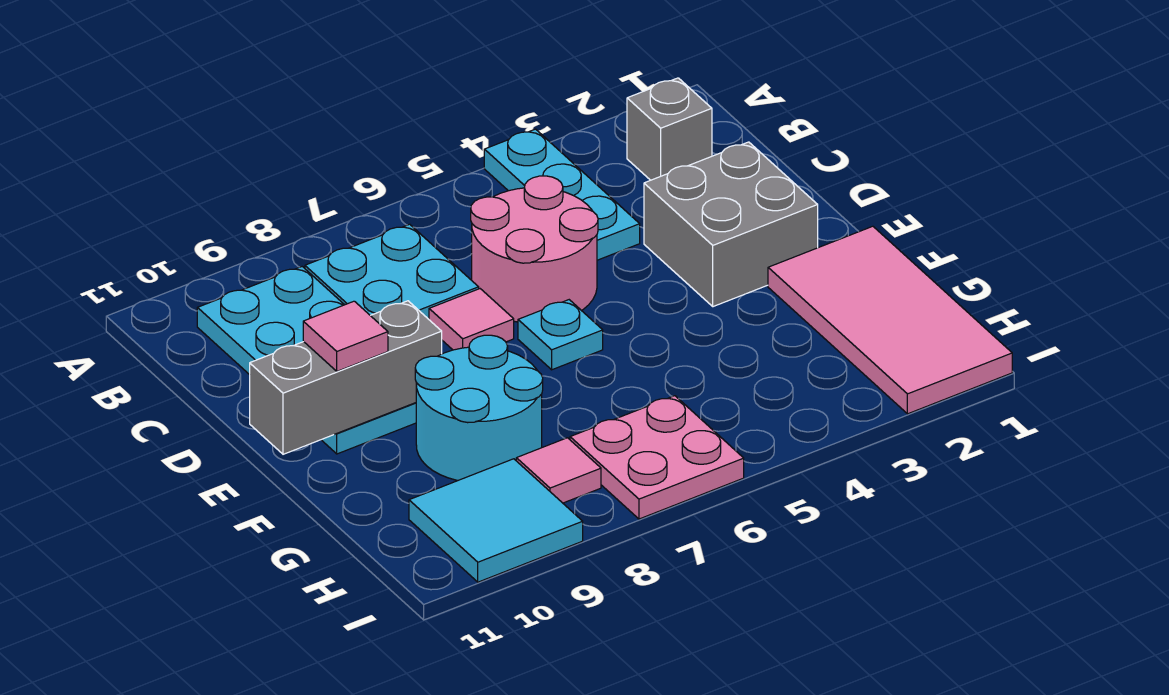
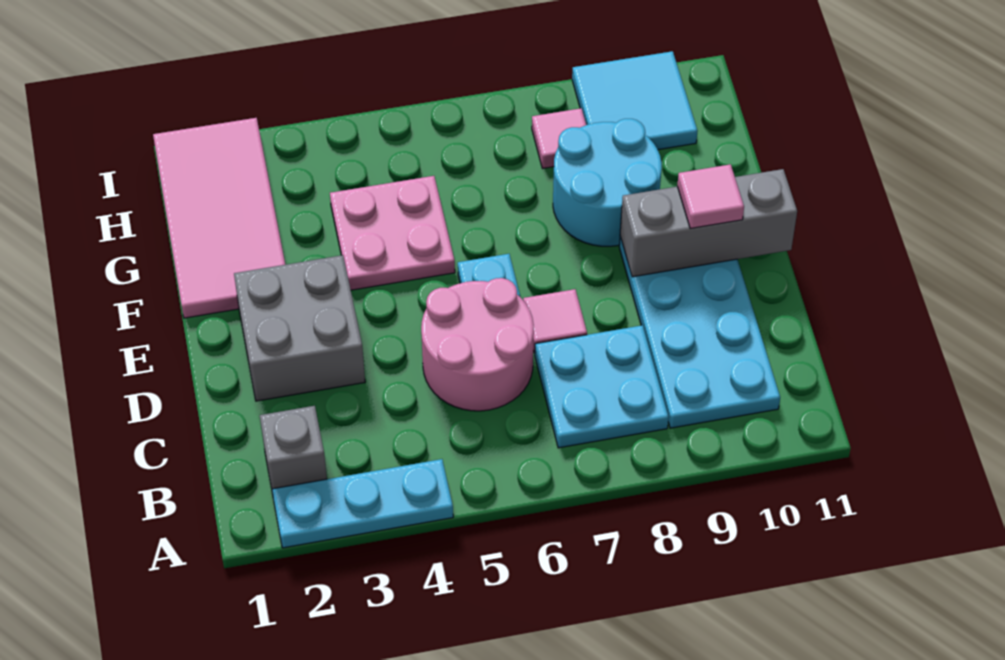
cyan 1x3 plate [484,129,640,260] -> cyan 1x3 plate turned to [272,459,453,548]
pink 2x2 plate [570,396,744,519] -> pink 2x2 plate moved to [330,176,455,290]

